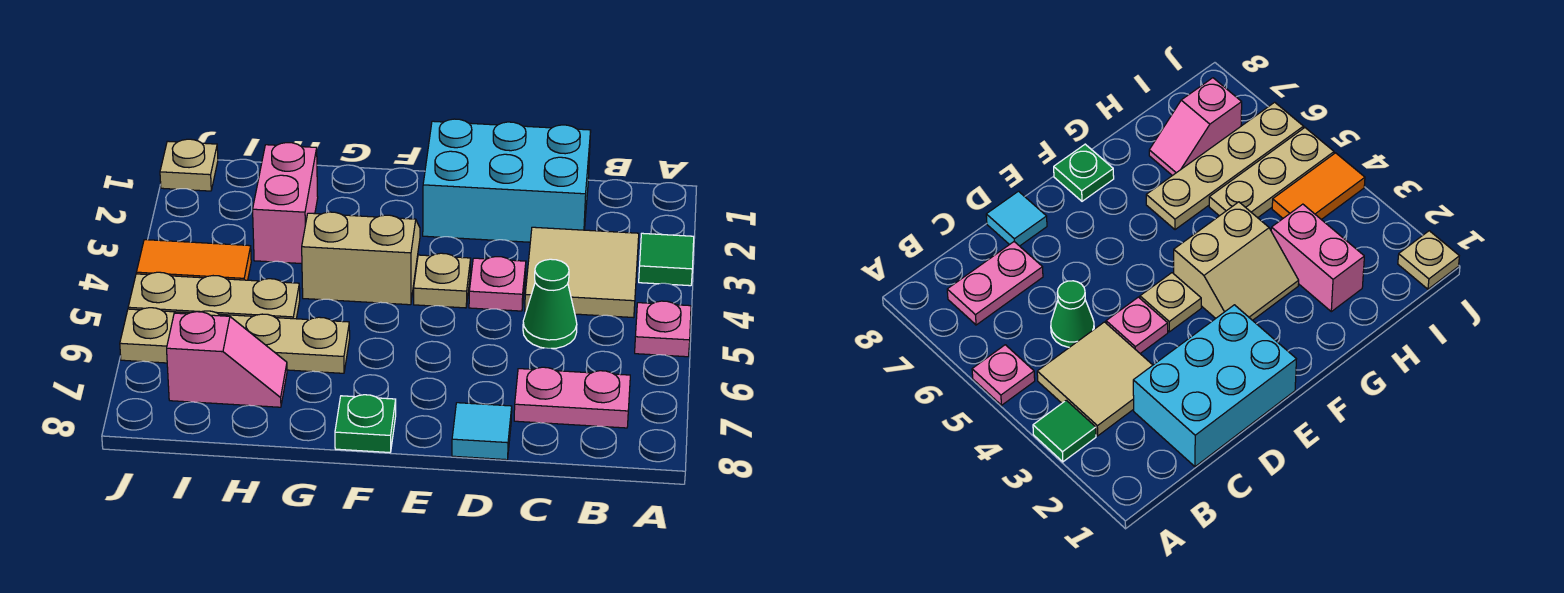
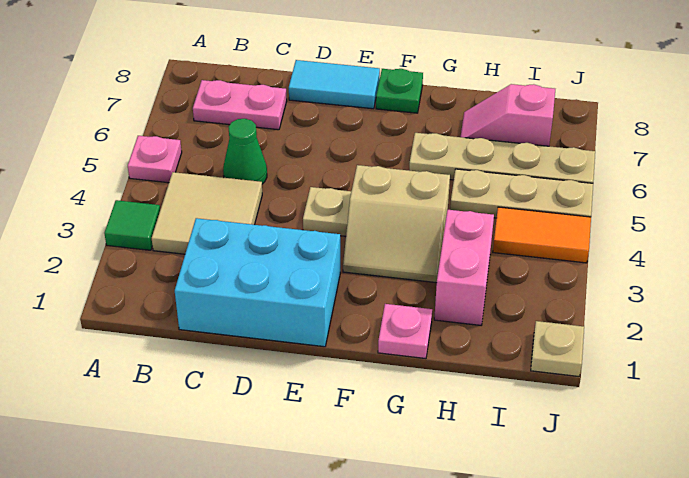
pink 1x1 plate [469,257,526,311] -> pink 1x1 plate moved to [378,304,432,359]
cyan 1x1 tile [452,403,512,460] -> cyan 1x2 tile [289,60,380,109]

